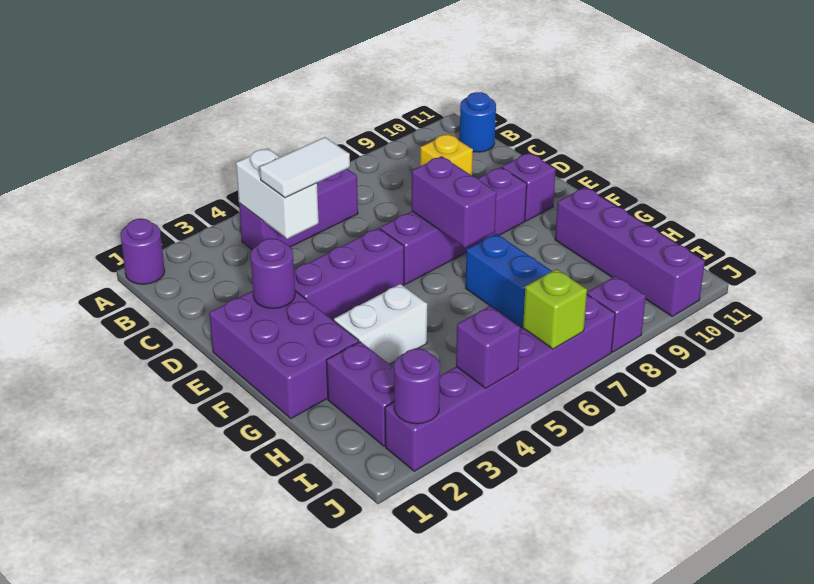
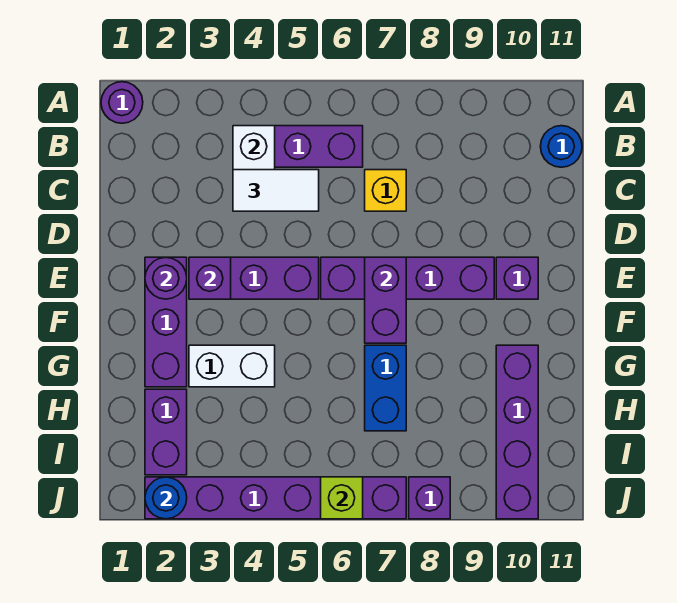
yellow 1x1 brick [420,134,473,175] -> yellow 1x1 brick moved to [365,170,406,211]
purple 2x3 brick [209,291,359,419] -> purple 1x3 brick [145,257,187,387]
purple 1x1 round brick [394,349,440,424] -> blue 1x1 round brick [145,477,187,519]
purple 1x1 brick [456,306,520,388] -> purple 1x1 brick moved to [189,257,231,299]

